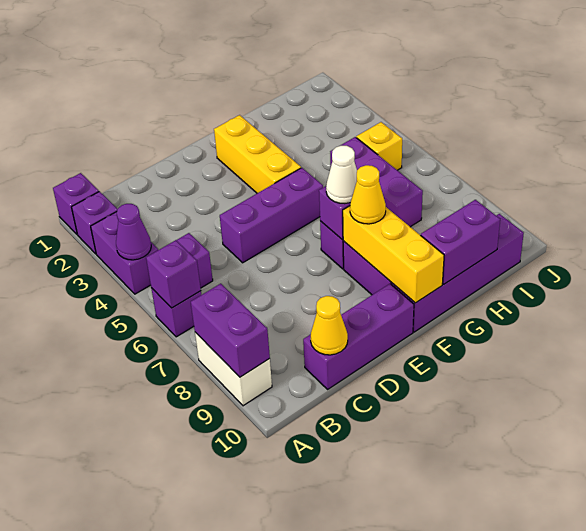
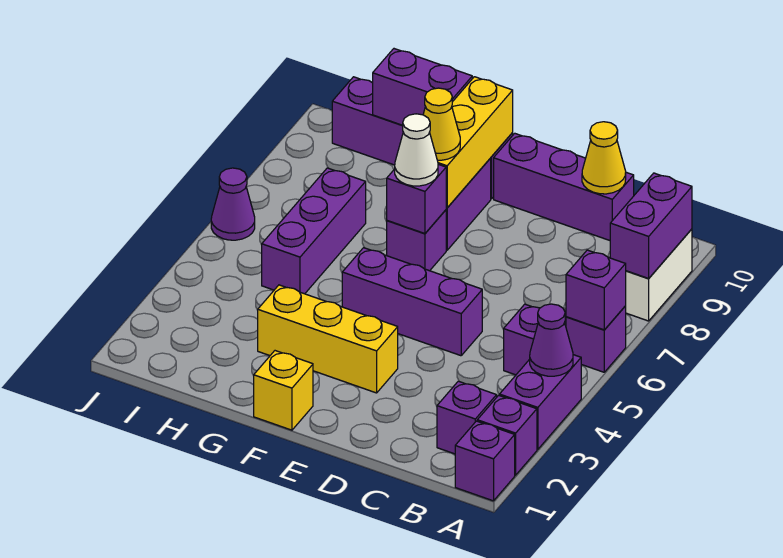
none -> purple 1x1 brick [437,381,497,454]
yellow 1x3 brick [214,115,301,193] -> yellow 1x3 brick turned to [258,285,398,393]
yellow 1x1 brick [356,122,402,170] -> yellow 1x1 brick moved to [254,351,313,430]
none -> purple 1x1 cone [211,168,255,240]

